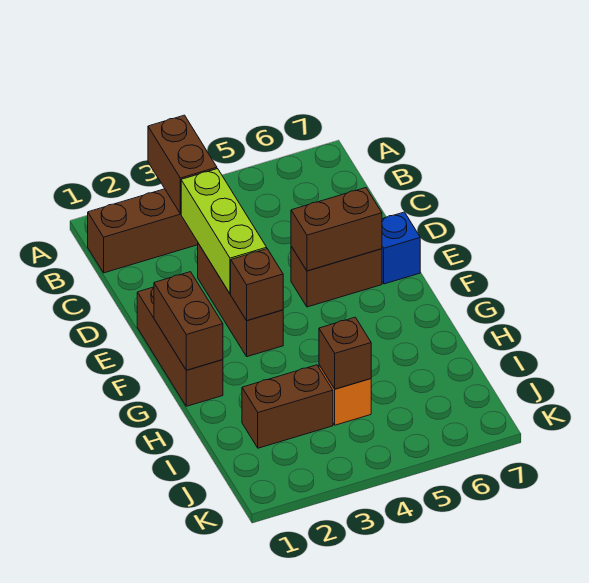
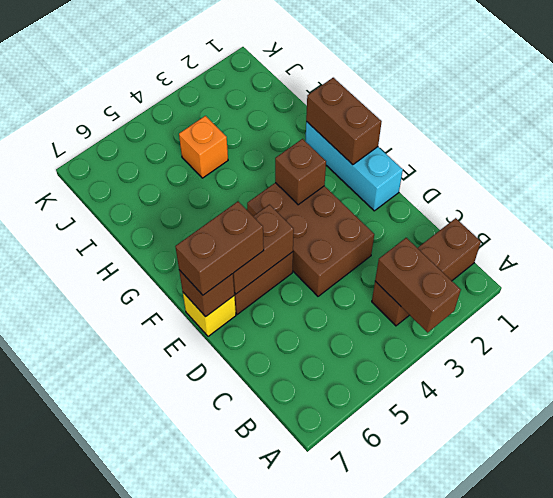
lime 1x3 brick [181,169,267,294] -> none
brown 1x3 brick [198,243,283,357] -> brown 2x3 brick [247,183,374,296]
brown 1x3 brick [137,287,223,406] -> cyan 1x3 brick [305,121,403,211]
blue 1x1 brick [382,212,420,284] -> yellow 1x1 brick [183,293,236,336]
brown 1x2 brick [242,365,333,448] -> brown 1x2 brick moved to [175,202,264,295]
brown 1x1 brick [319,317,371,389] -> brown 1x1 brick moved to [179,270,234,317]

